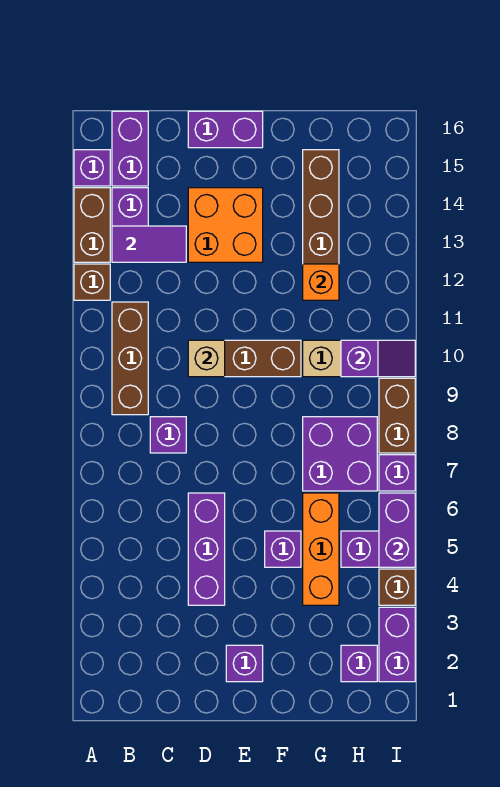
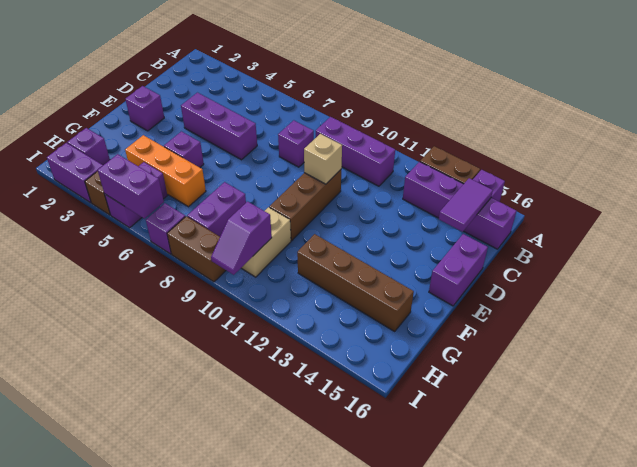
brown 1x1 brick [74,264,110,300] -> none
brown 1x3 brick [112,302,148,415] -> purple 1x3 brick [316,117,395,186]
purple 1x2 tile [112,226,186,262] -> purple 1x2 tile moved to [439,178,493,232]
orange 2x2 brick [188,188,263,262] -> none
purple 2x2 brick [303,417,377,491] -> purple 1x2 brick [187,182,246,236]
orange 1x1 brick [303,264,339,300] -> none

